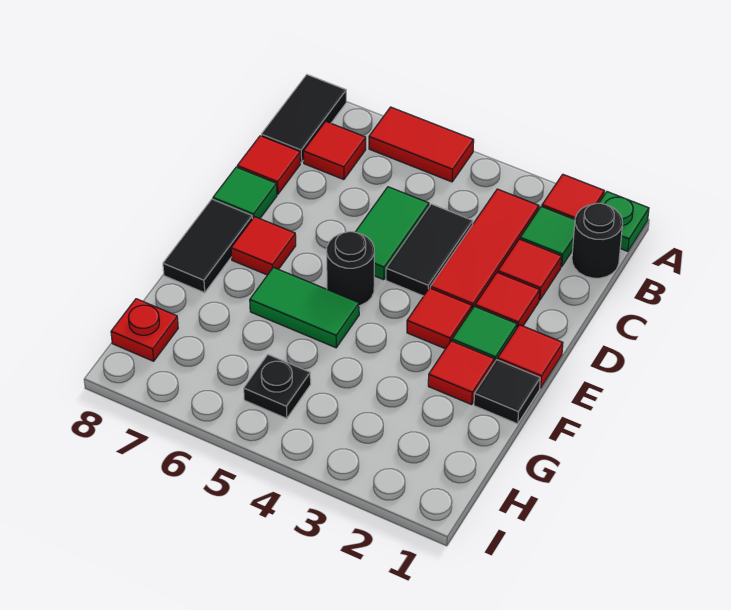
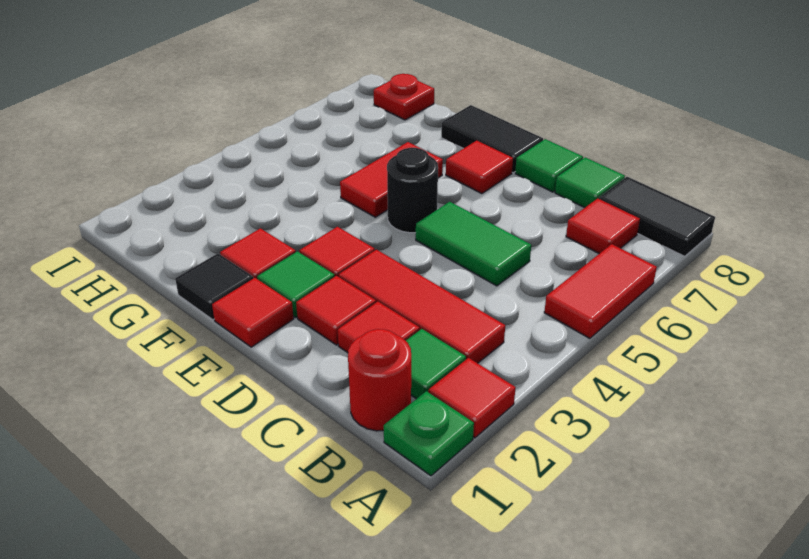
black 1x1 round brick [572,203,623,278] -> red 1x1 round brick [348,329,411,431]
black 1x2 tile [386,204,473,296] -> none
red 1x1 tile [237,136,300,194] -> green 1x1 tile [555,157,625,208]
green 1x2 tile [250,267,359,348] -> red 1x2 tile [340,142,443,217]
black 1x1 plate [244,355,311,418] -> none

